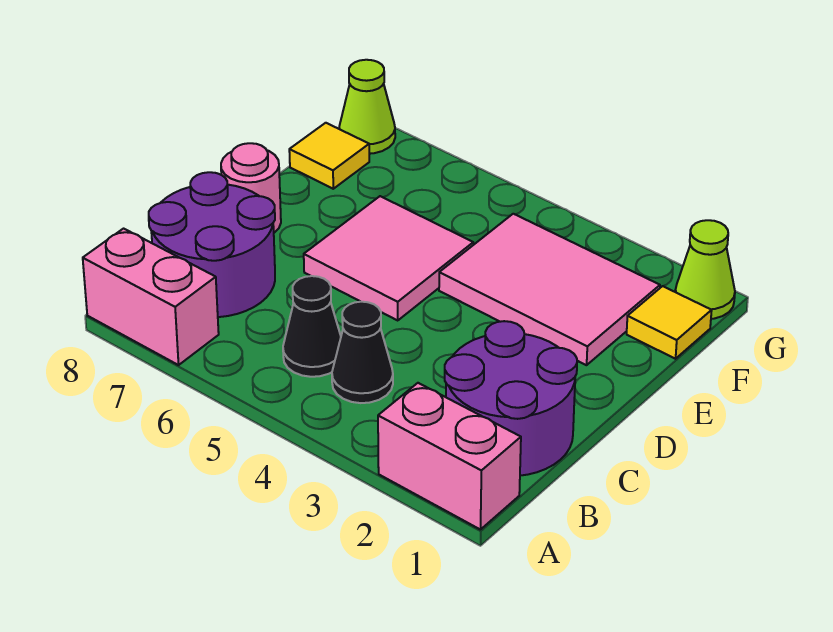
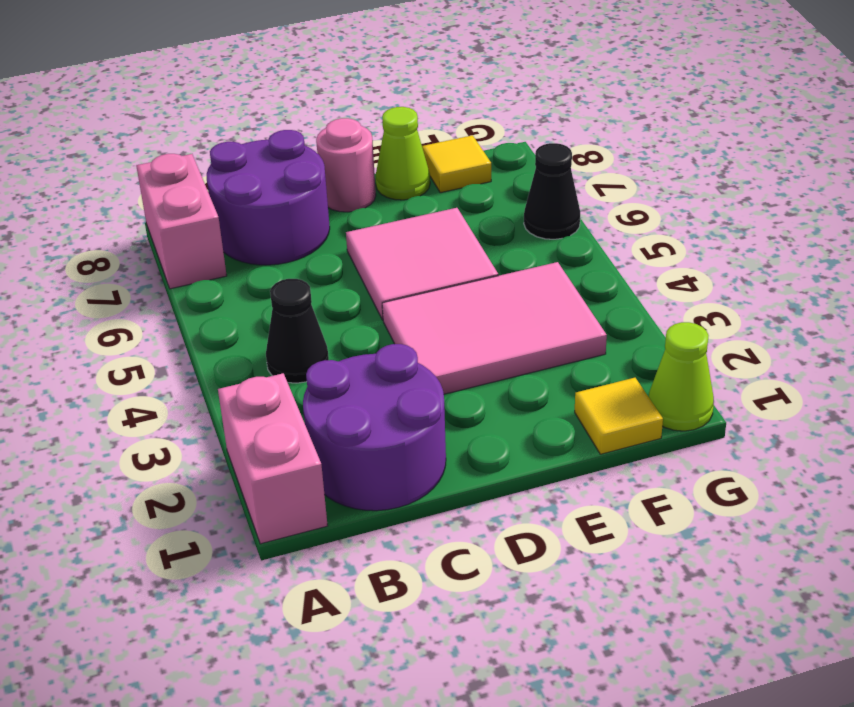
black 1x1 cone [283,276,341,377] -> black 1x1 cone moved to [524,143,580,239]
pink 2x3 tile [439,214,660,365] -> pink 2x3 tile turned to [382,262,607,394]
lime 1x1 cone [339,60,395,154] -> lime 1x1 cone moved to [375,107,430,200]

